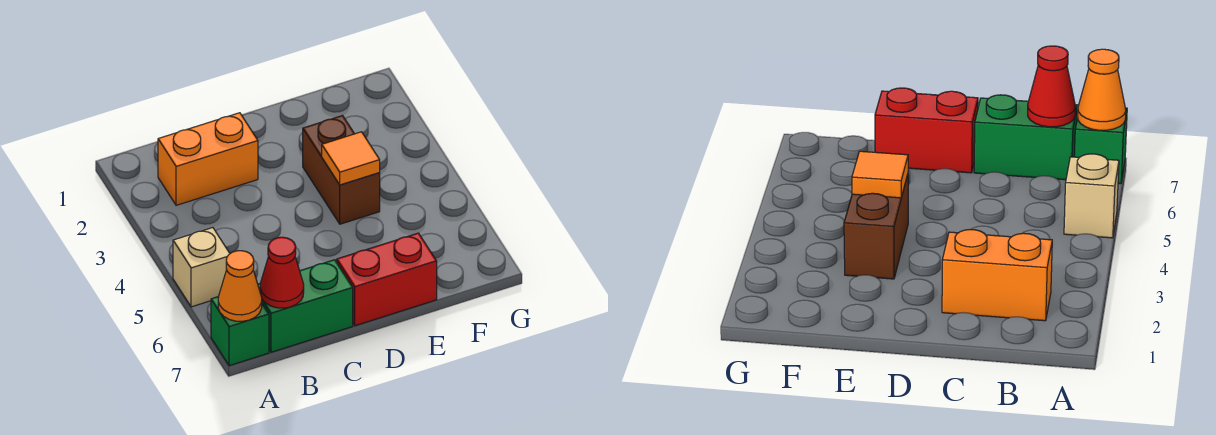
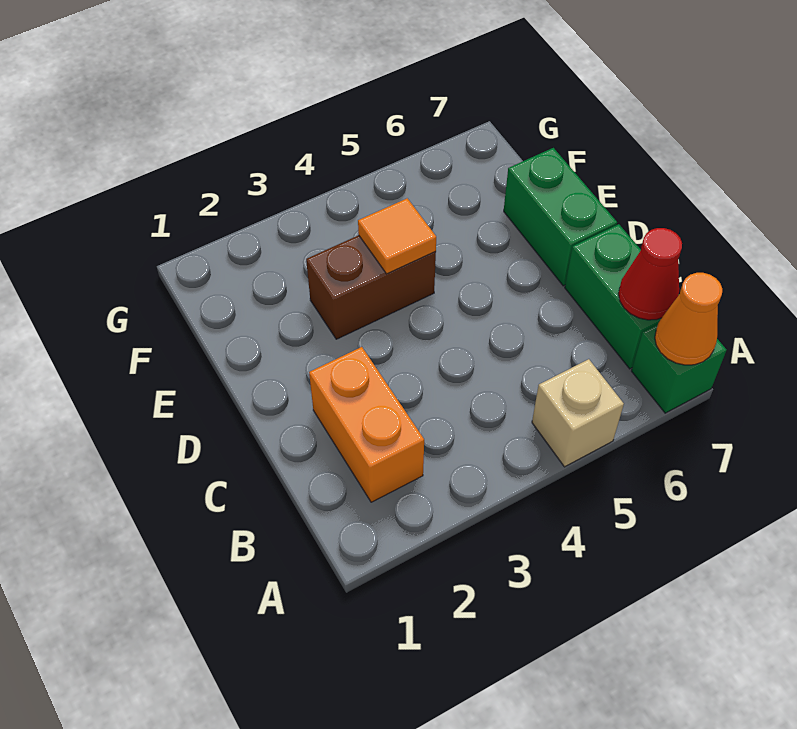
red 1x2 brick [337,233,437,326] -> green 1x2 brick [504,148,617,286]

